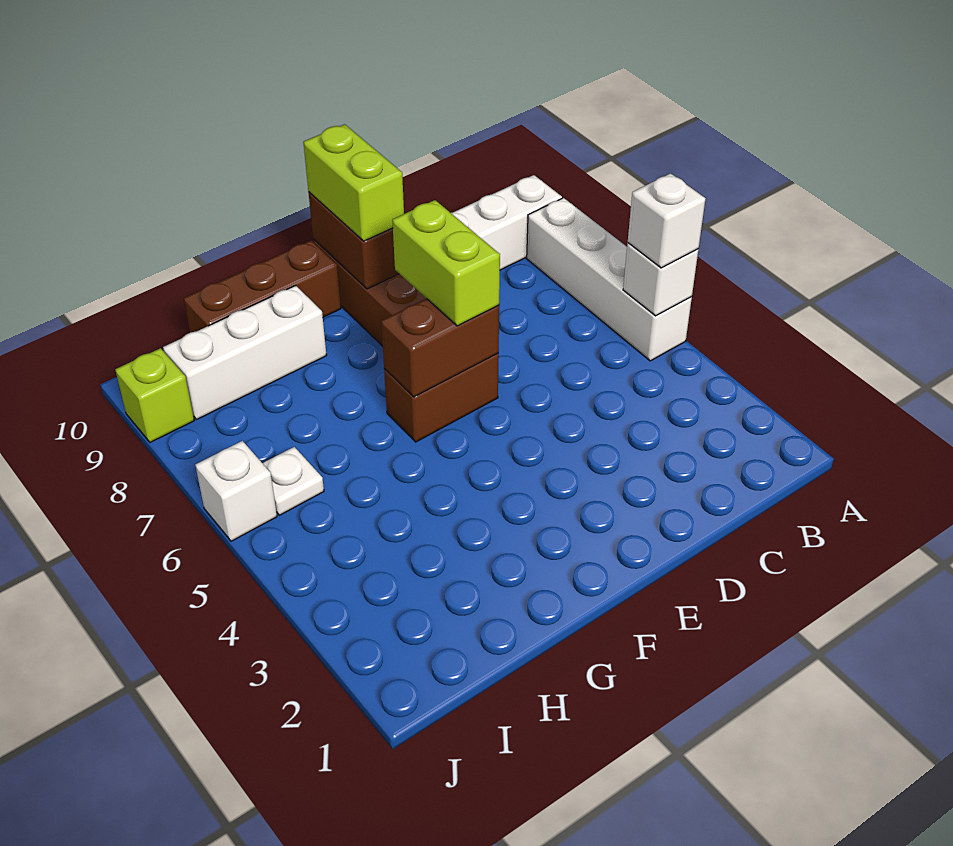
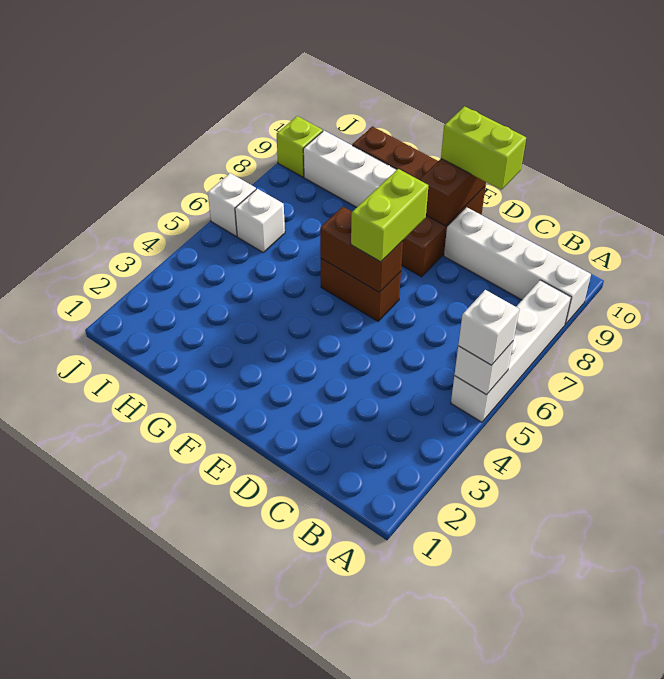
lime 1x2 brick [303,124,404,241] -> lime 1x2 brick turned to [441,106,526,190]
white 1x1 plate [263,447,324,515] -> white 1x1 brick [235,189,285,252]

